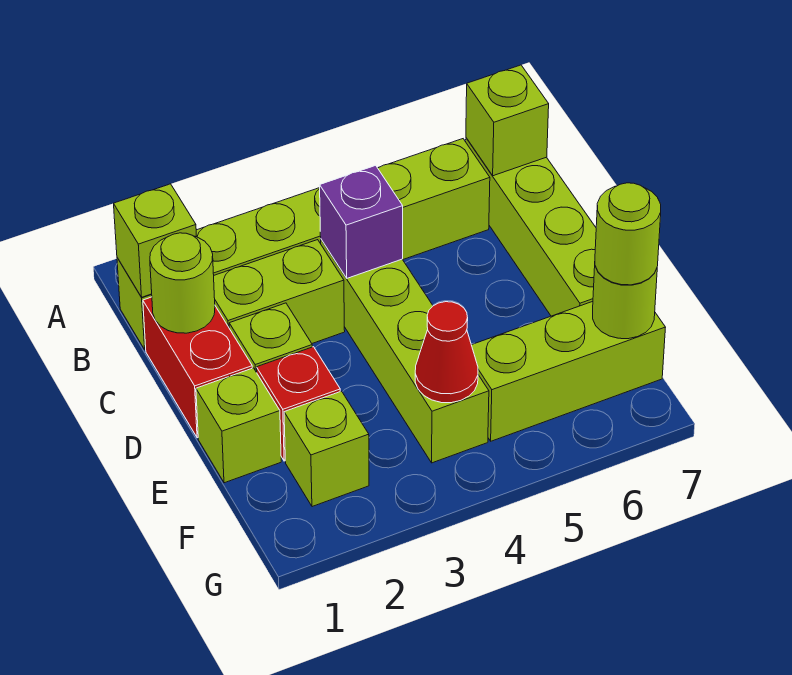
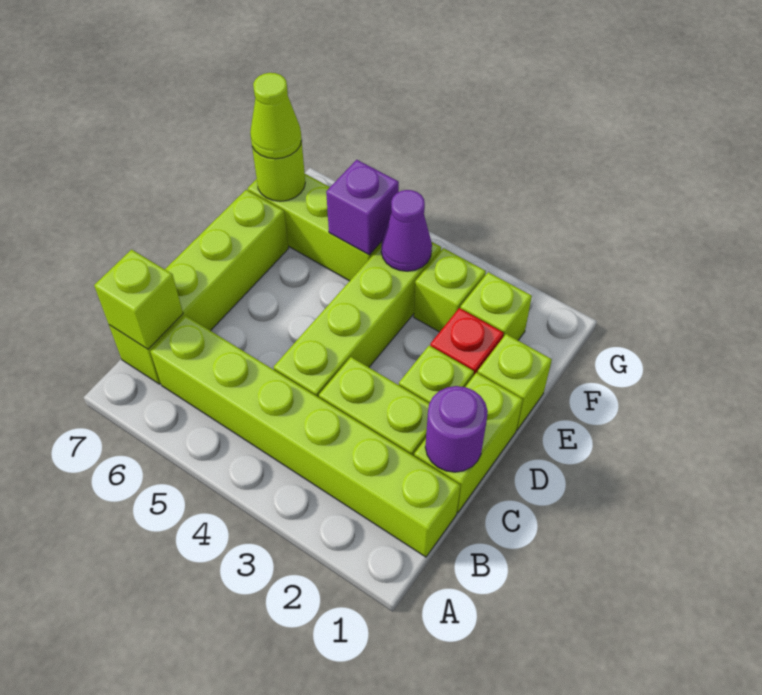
lime 1x1 brick [114,184,197,297] -> lime 1x1 brick moved to [414,248,486,332]
red 1x2 brick [143,297,252,438] -> lime 1x2 brick [414,373,523,513]
lime 1x1 round brick [150,233,215,333] -> purple 1x1 round brick [425,386,488,472]
purple 1x1 brick [320,165,403,278] -> purple 1x1 brick moved to [326,160,399,255]
red 1x1 cone [415,302,478,403] -> purple 1x1 cone [381,190,432,271]
lime 1x1 round brick [595,183,661,285] -> lime 1x1 cone [250,73,302,159]

